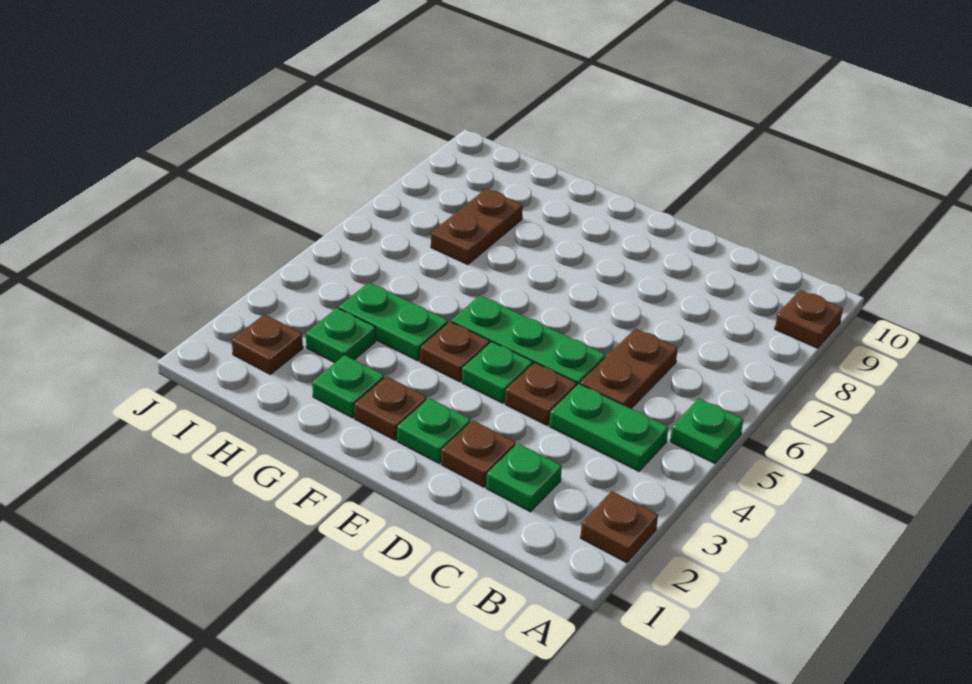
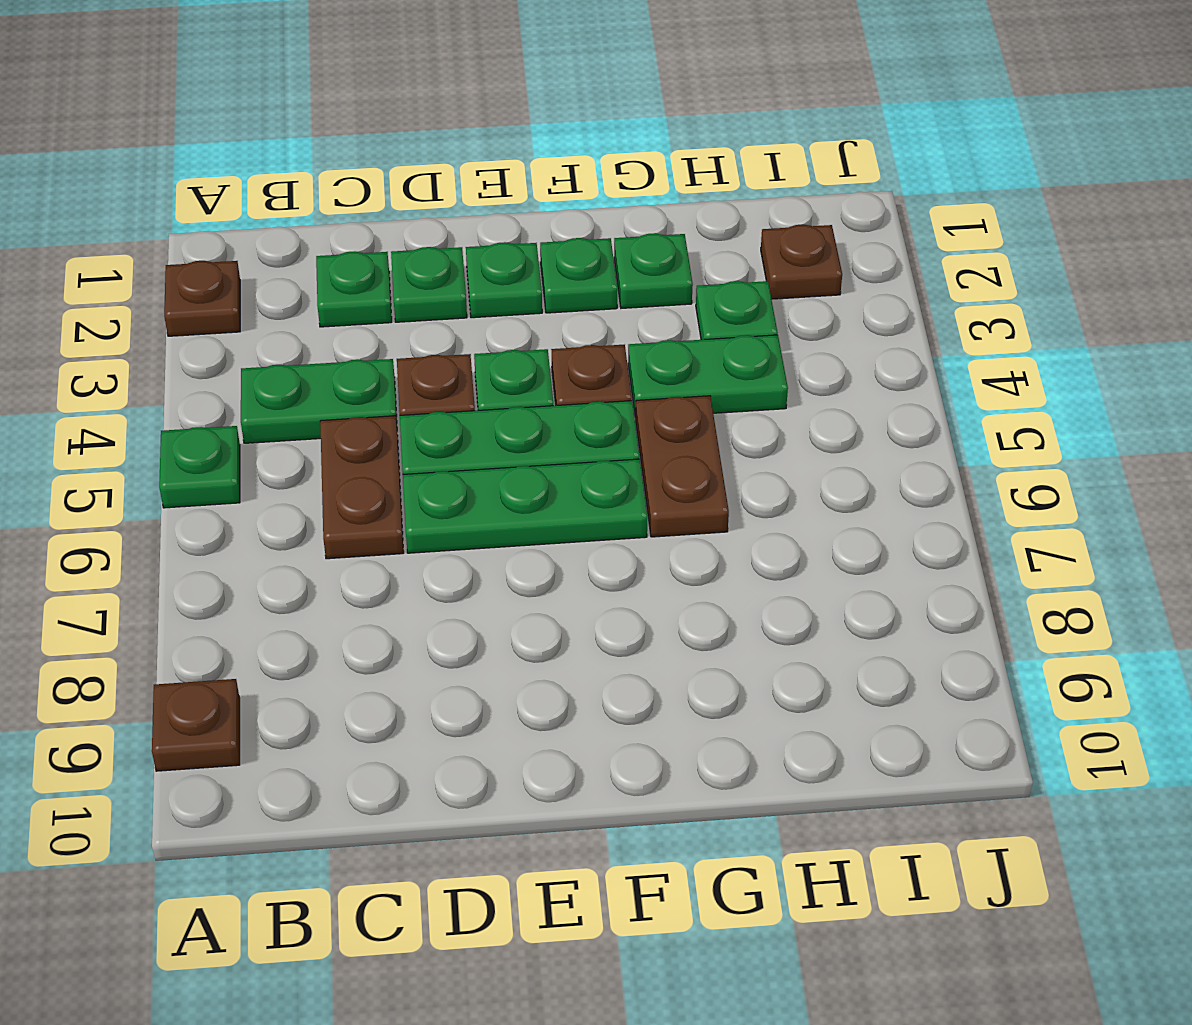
brown 1x1 plate [441,420,515,487] -> green 1x1 plate [391,247,467,322]
none -> green 1x3 plate [403,459,647,553]
brown 1x1 plate [354,376,427,440] -> green 1x1 plate [540,238,617,313]
brown 1x2 plate [431,189,523,265] -> brown 1x2 plate moved to [636,396,729,537]

